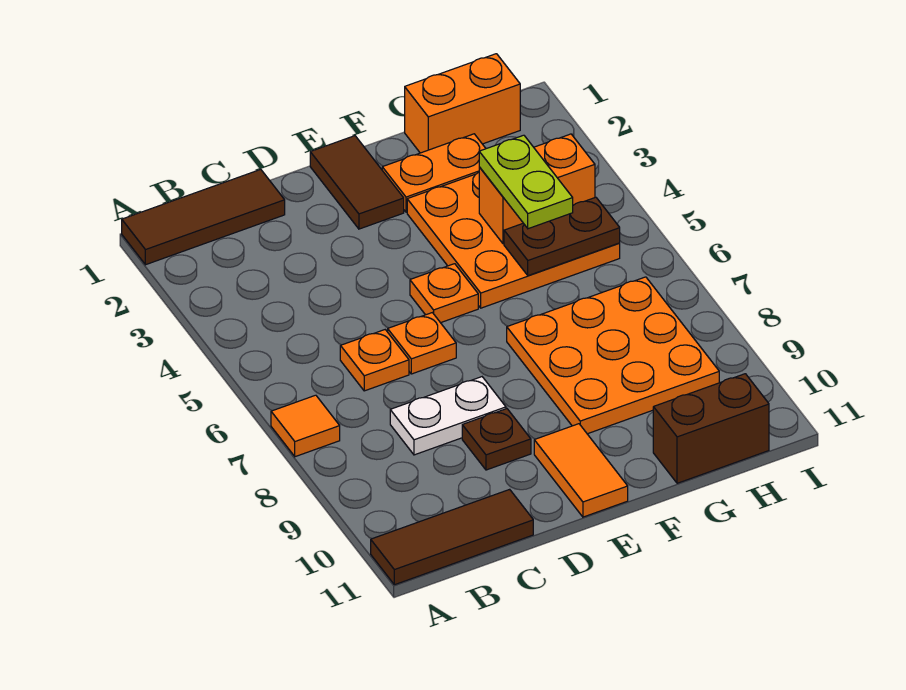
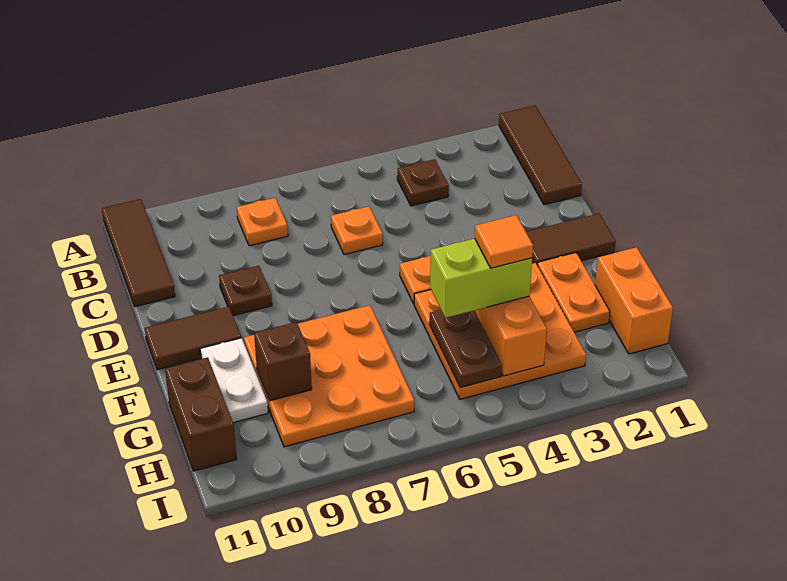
orange 1x1 tile [271,395,340,457] -> orange 1x1 tile moved to [475,215,533,268]
none -> brown 1x1 plate [397,159,449,206]
white 1x2 plate [390,377,506,455] -> white 1x2 plate moved to [200,338,268,423]
orange 1x1 plate [388,313,456,374] -> orange 1x1 plate moved to [237,198,288,246]
orange 1x2 tile [534,424,628,517] -> brown 1x2 tile [145,307,241,370]
lime 1x2 plate [479,135,573,229] -> lime 1x2 brick [430,239,532,318]
none -> brown 1x1 brick [254,322,312,401]

